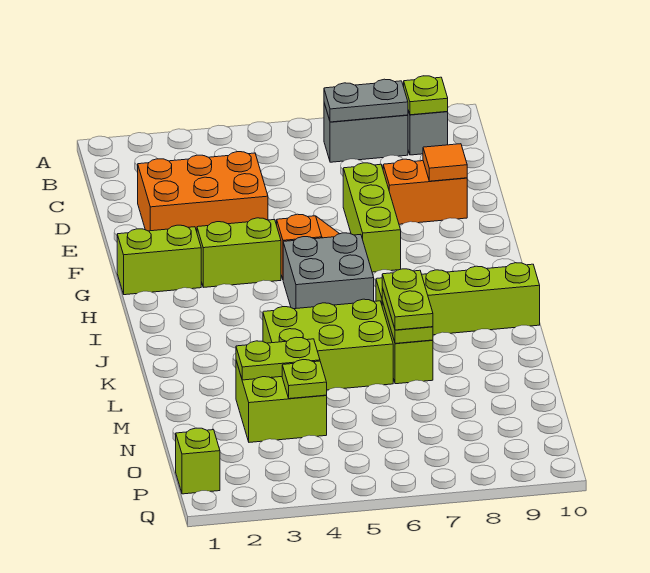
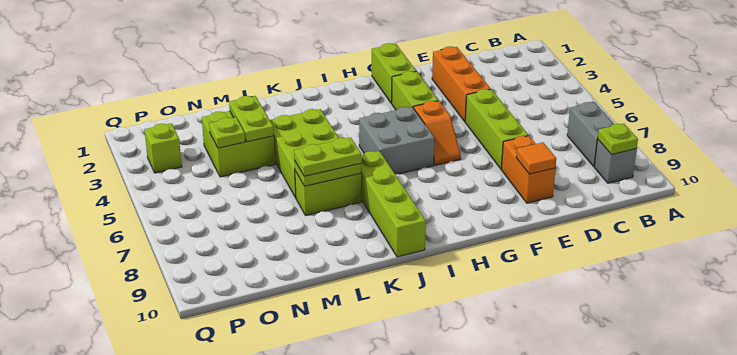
grey 1x2 plate [324,79,408,122] -> none
orange 2x3 brick [138,152,268,231] -> orange 1x3 brick [432,47,491,122]
lime 1x3 brick [343,163,401,272] -> lime 1x3 brick turned to [465,89,528,169]
lime 1x1 brick [176,428,220,494] -> lime 1x1 brick moved to [144,124,182,173]

